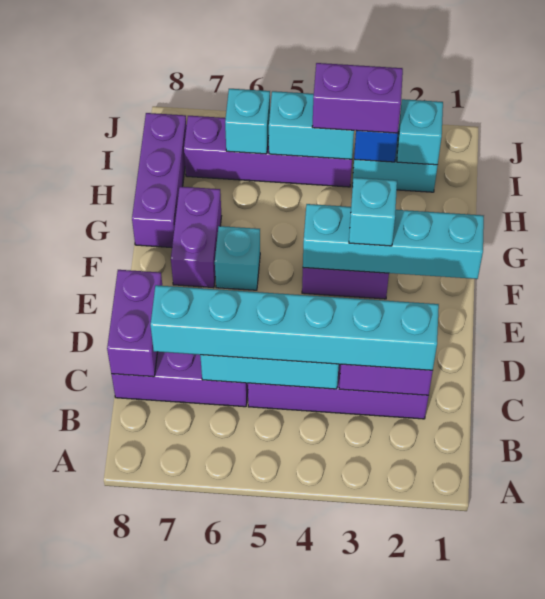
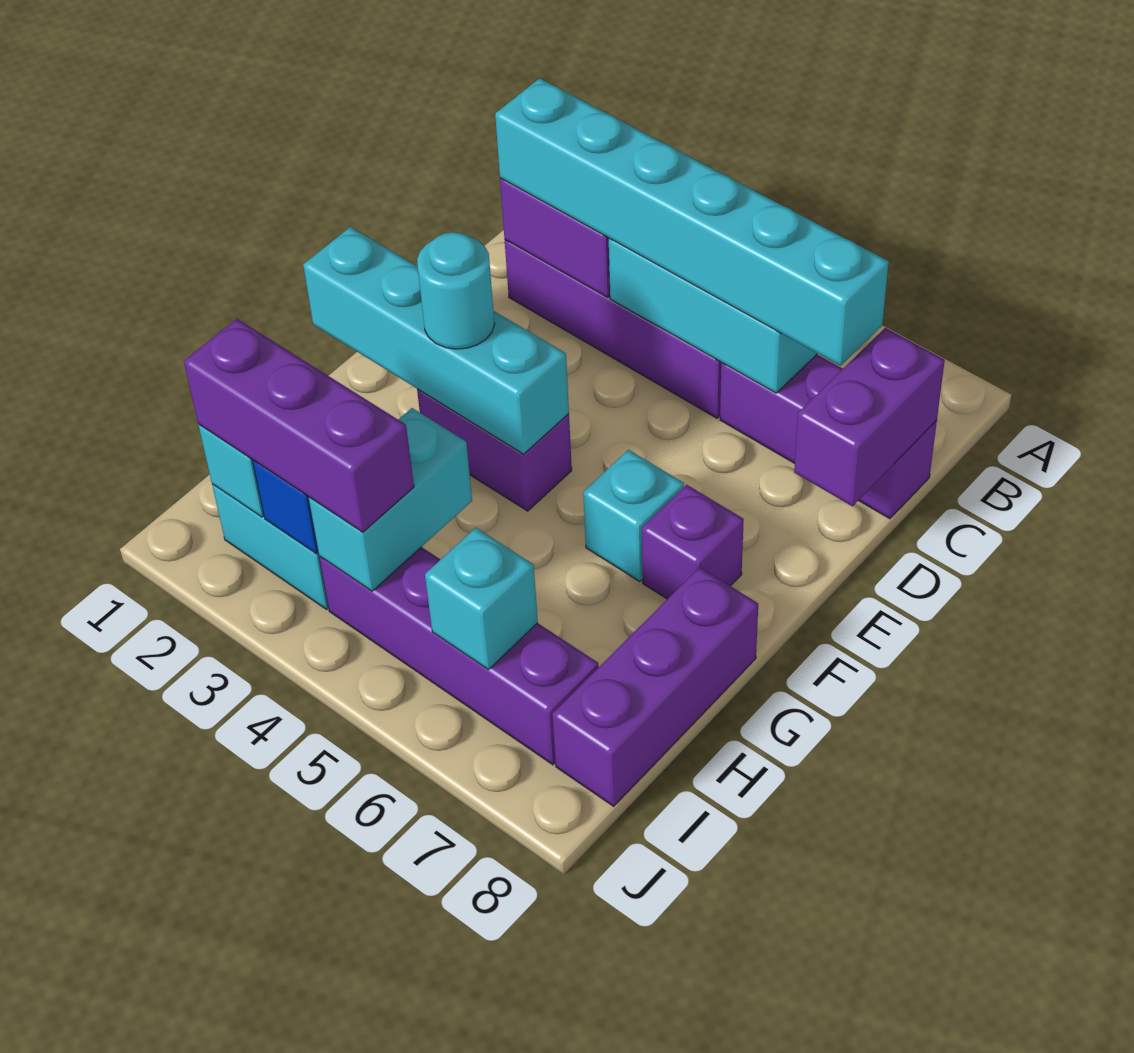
cyan 1x1 brick [349,178,397,246] -> cyan 1x1 round brick [417,232,495,349]
purple 1x2 brick [171,187,221,288] -> purple 1x1 brick [642,485,744,599]
purple 1x2 brick [312,63,403,133] -> purple 1x3 brick [184,319,414,532]
cyan 1x2 brick [269,91,354,159] -> cyan 1x2 brick turned to [308,408,472,591]

